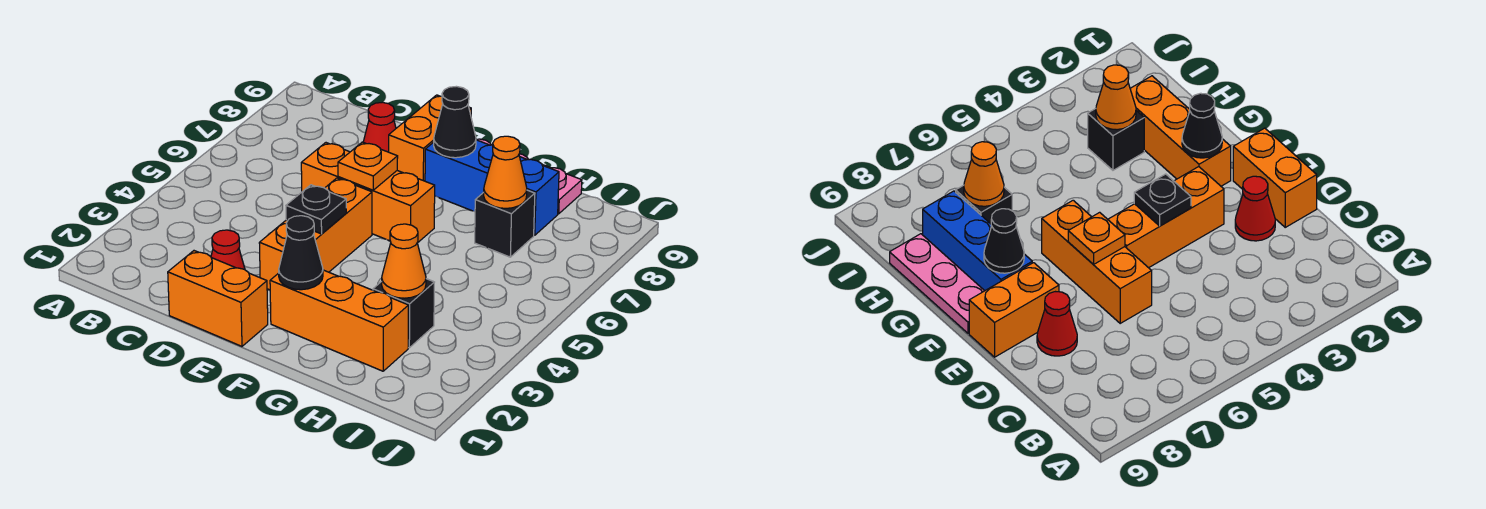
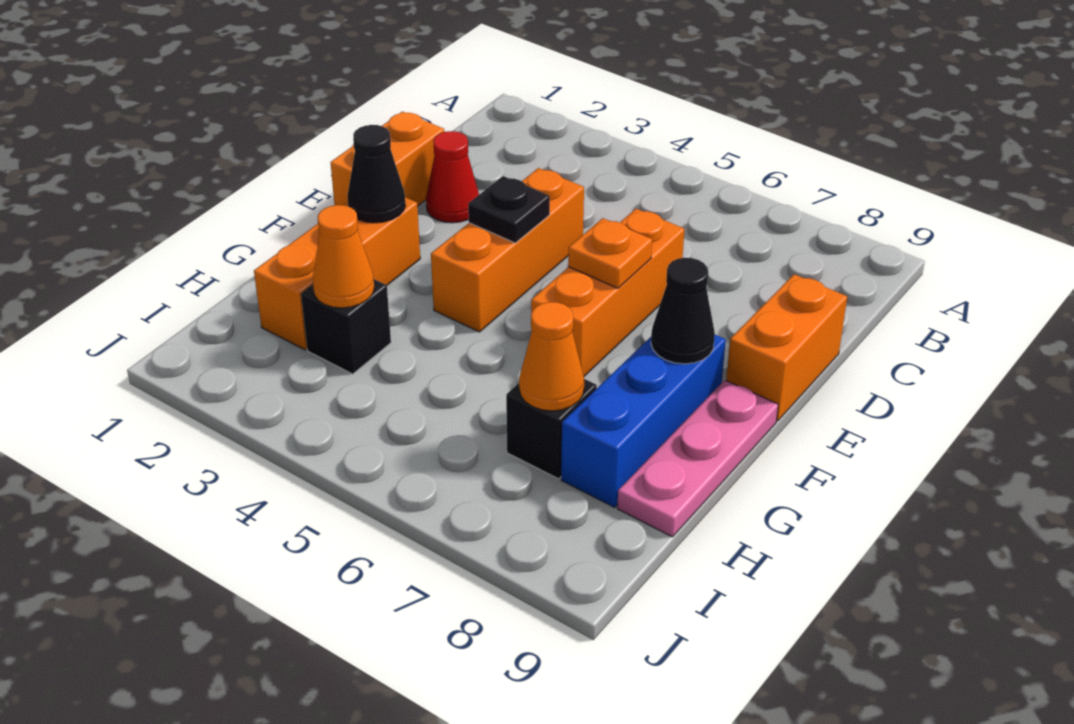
red 1x1 cone [363,102,396,152] -> none
orange 1x3 brick [259,178,372,290] -> orange 1x3 brick turned to [431,168,584,332]
orange 1x2 brick [389,95,471,181] -> orange 1x2 brick turned to [726,274,847,421]

